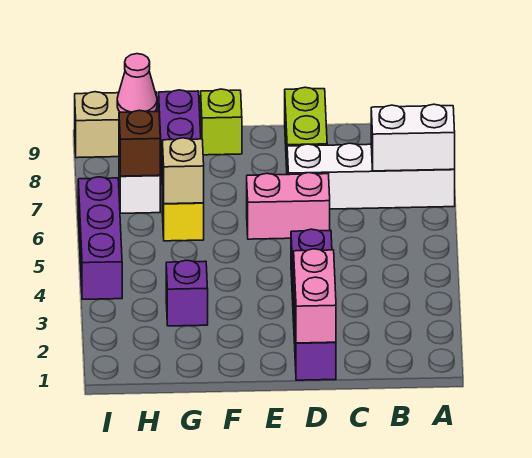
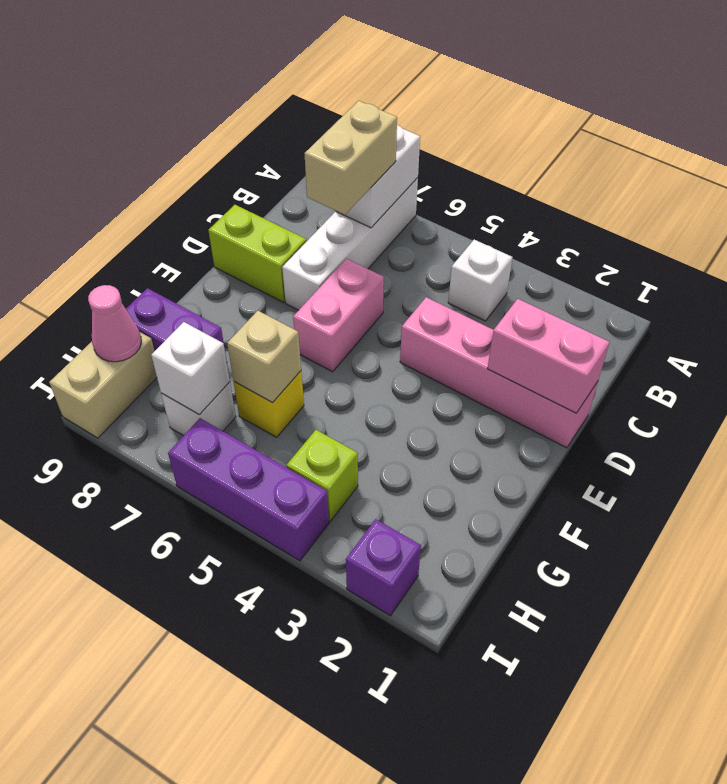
none -> white 1x1 brick [448,240,512,321]
none -> tan 1x2 brick [304,101,397,215]
purple 1x4 brick [291,229,336,380] -> pink 1x4 brick [400,297,598,448]
lime 1x1 brick [200,89,242,155] -> lime 1x1 brick moved to [286,430,358,521]
purple 1x1 brick [166,260,208,326] -> purple 1x1 brick moved to [346,519,421,616]
brown 1x1 brick [119,110,160,176] -> white 1x1 brick [151,322,230,415]

